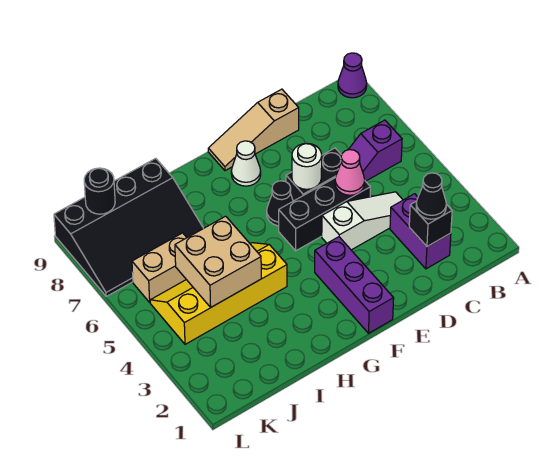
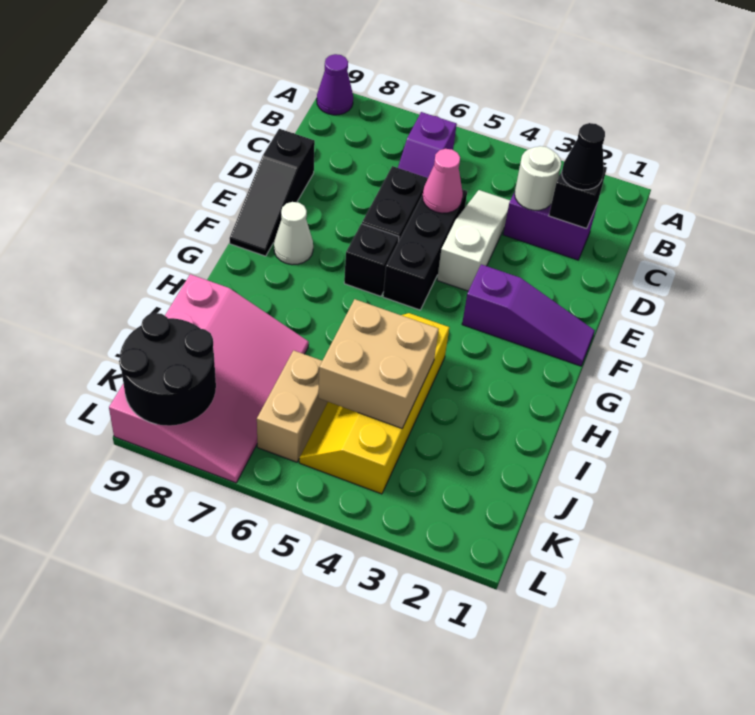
tan 1x3 slope [208,89,299,171] -> black 1x3 slope [229,129,315,256]
white 1x1 round brick [292,143,322,189] -> white 1x1 round brick moved to [515,146,561,210]
purple 1x3 brick [315,237,394,333] -> purple 1x3 slope [462,264,595,366]
black 1x1 cone [267,181,293,226] -> black 1x1 brick [344,224,399,296]
black 3x4 slope [54,158,203,296] -> pink 3x4 slope [109,274,309,483]
black 1x1 round brick [84,168,115,214] -> black 2x2 round brick [119,313,216,426]

